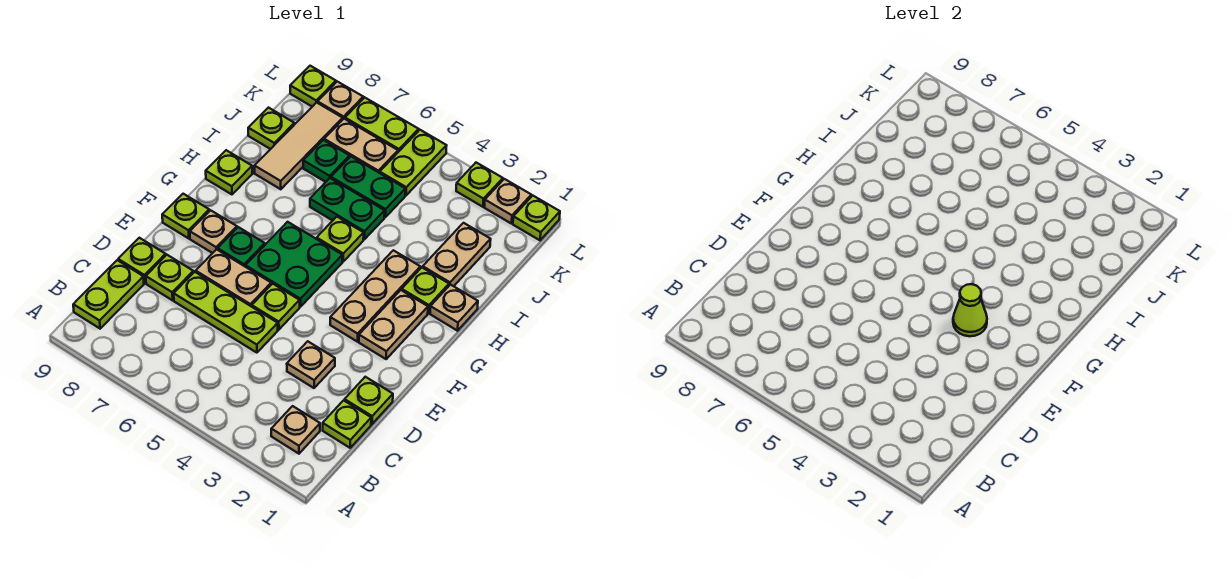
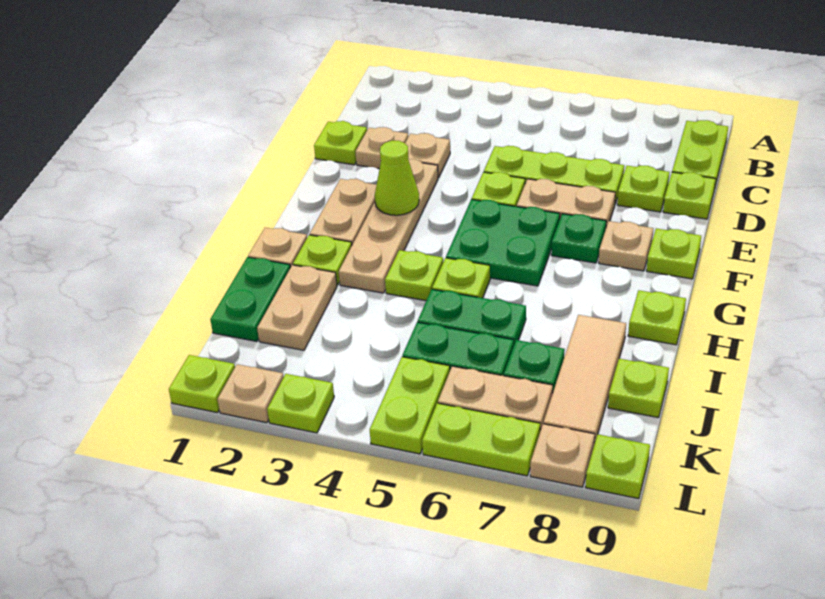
tan 1x1 plate [271,406,320,454] -> tan 1x1 plate moved to [355,127,408,169]
lime 1x1 plate [323,400,371,448] -> lime 1x1 plate moved to [385,250,443,301]
tan 1x3 plate [330,250,420,342] -> tan 1x4 plate [339,159,438,293]
none -> green 1x2 plate [210,257,290,341]

